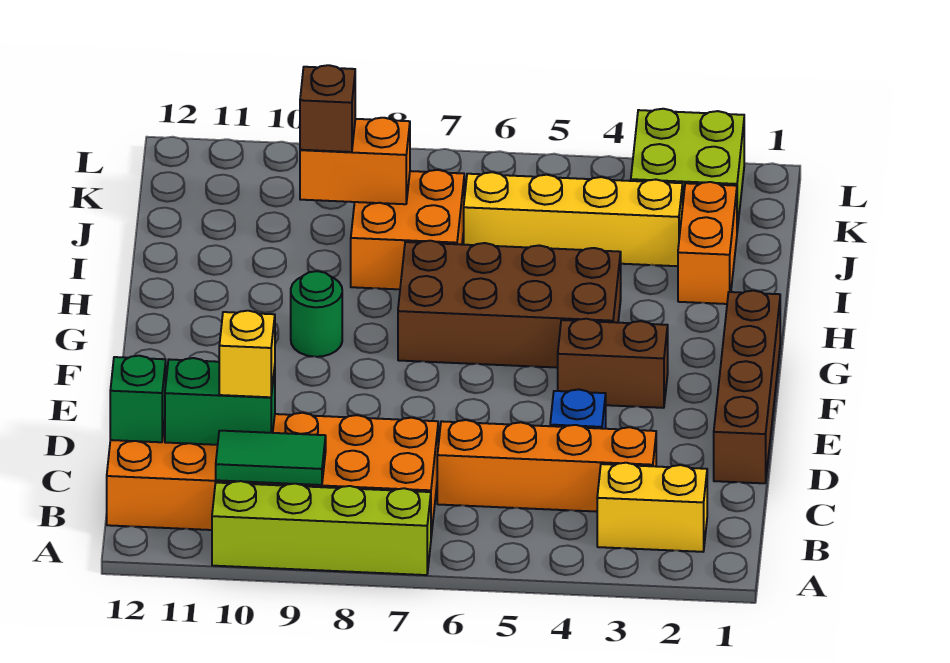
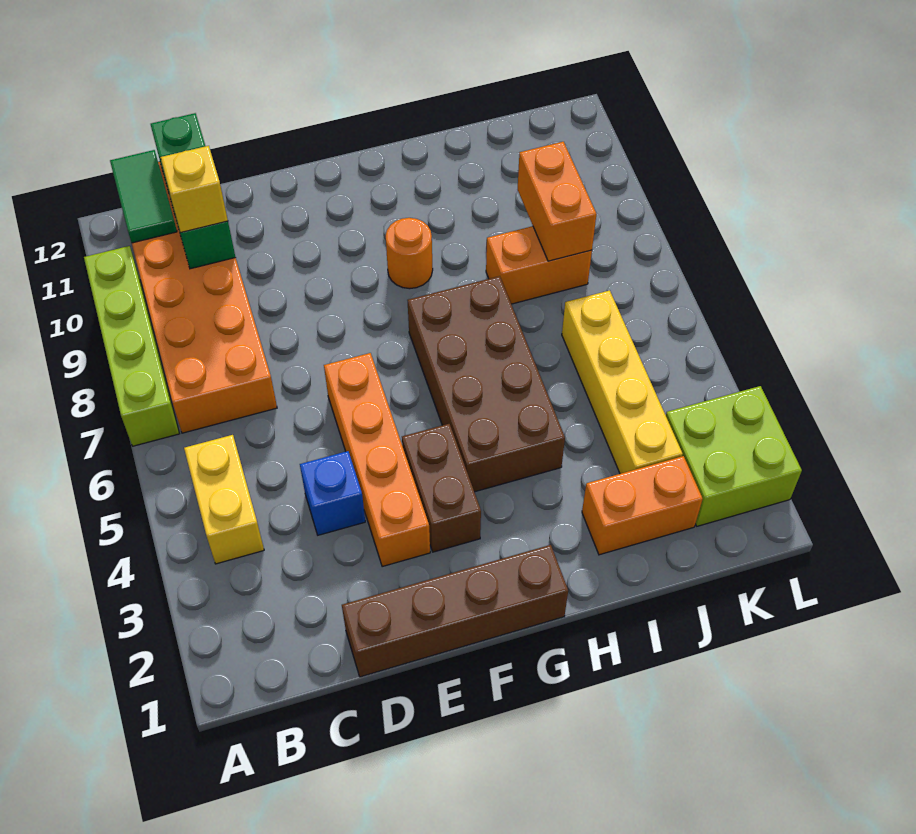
yellow 1x2 brick [597,463,707,552] -> yellow 1x2 brick moved to [184,435,264,564]
green 1x2 tile [216,431,326,485] -> green 1x2 tile moved to [110,150,177,243]
orange 1x4 brick [437,420,656,512] -> orange 1x4 brick moved to [324,353,430,567]
green 1x1 round brick [291,271,342,357] -> orange 1x1 round brick [386,218,433,289]
orange 2x2 brick [351,170,464,289] -> orange 1x2 brick [486,226,592,304]
brown 1x1 brick [300,65,355,152] -> none

